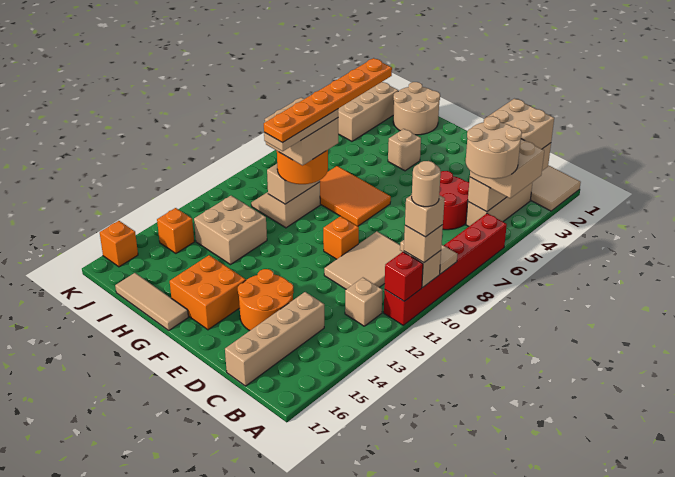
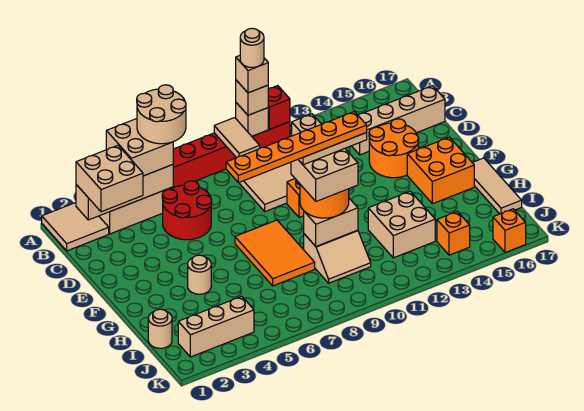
tan 1x1 brick [388,129,421,171] -> tan 1x1 round brick [188,255,211,294]
tan 2x2 round brick [393,82,440,135] -> tan 1x1 round brick [148,309,172,348]

